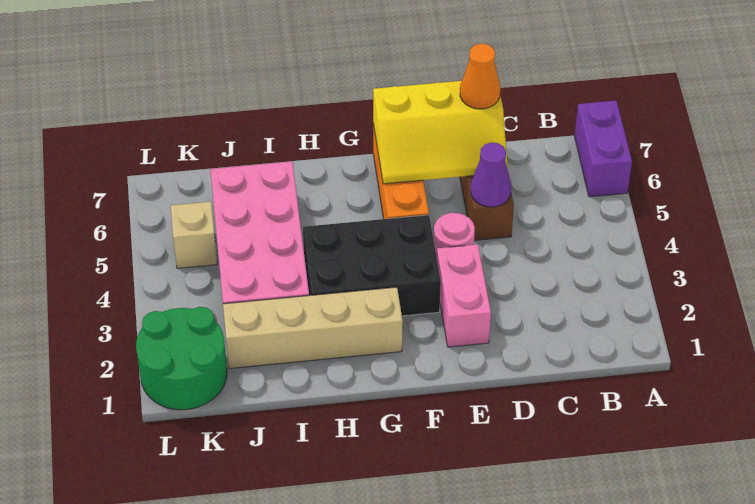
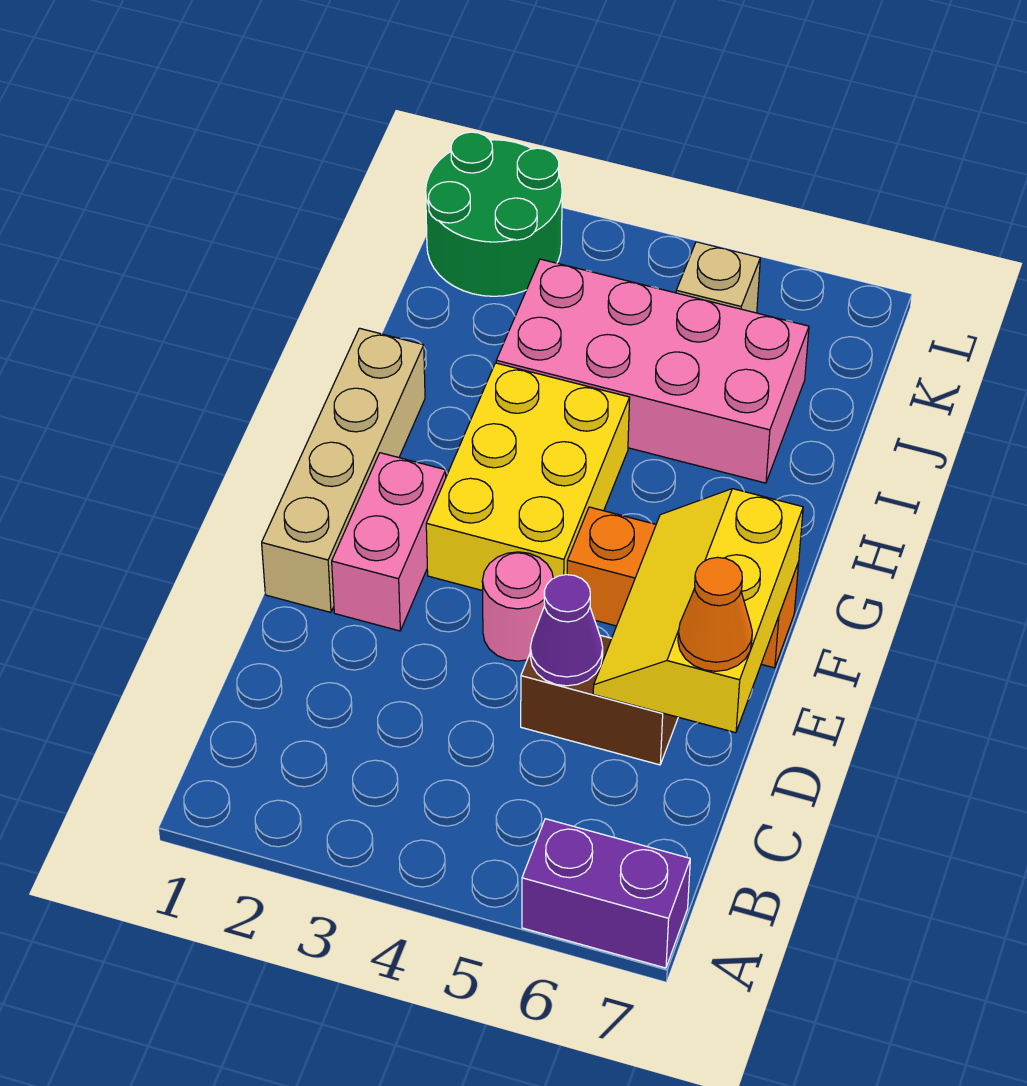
pink 1x2 brick [437,244,491,347] -> pink 1x2 brick turned to [332,453,446,631]
black 2x3 brick [303,215,441,316] -> yellow 2x3 brick [426,363,630,591]
tan 1x4 brick [223,287,403,369] -> tan 1x4 brick moved to [262,328,425,612]

